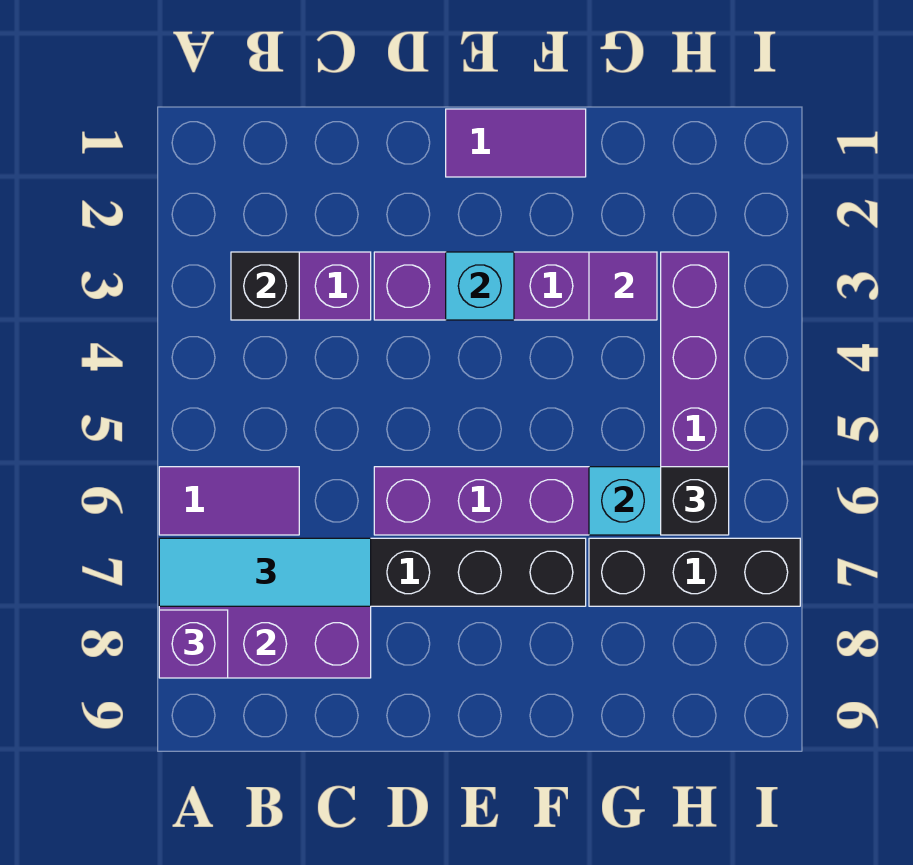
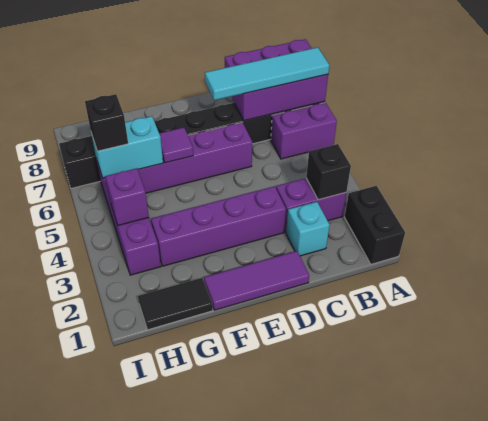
none -> black 1x2 brick [344,186,405,264]
purple 1x2 tile [159,467,299,535] -> purple 1x2 brick [271,103,337,159]
cyan 1x3 tile [159,538,371,606] -> cyan 1x4 tile [205,47,329,100]
purple 1x1 brick [159,610,228,678] -> purple 1x1 brick moved to [105,168,149,225]
purple 1x2 tile [446,109,586,177] -> purple 1x3 tile [204,251,309,310]
cyan 1x1 brick [446,252,514,320] -> cyan 1x1 brick moved to [286,202,330,256]
none -> black 1x2 tile [138,278,213,330]
purple 1x1 tile [589,252,657,320] -> purple 1x1 tile moved to [159,128,193,163]

